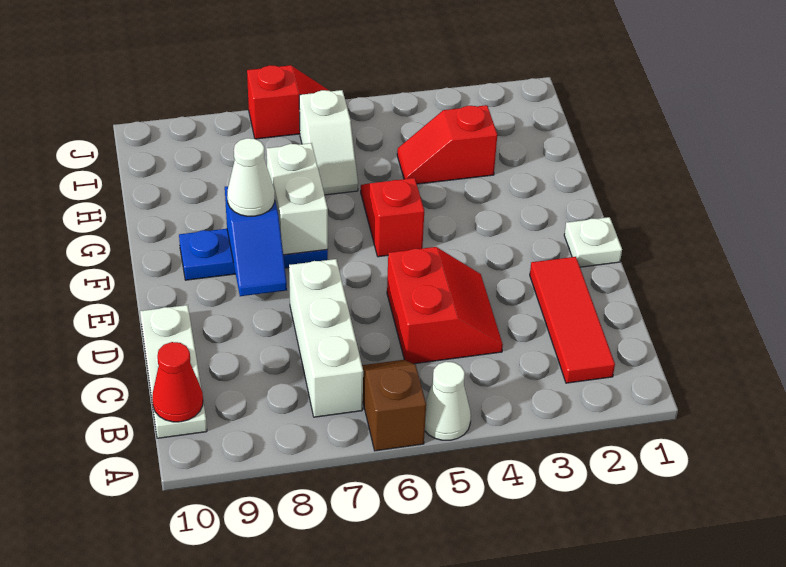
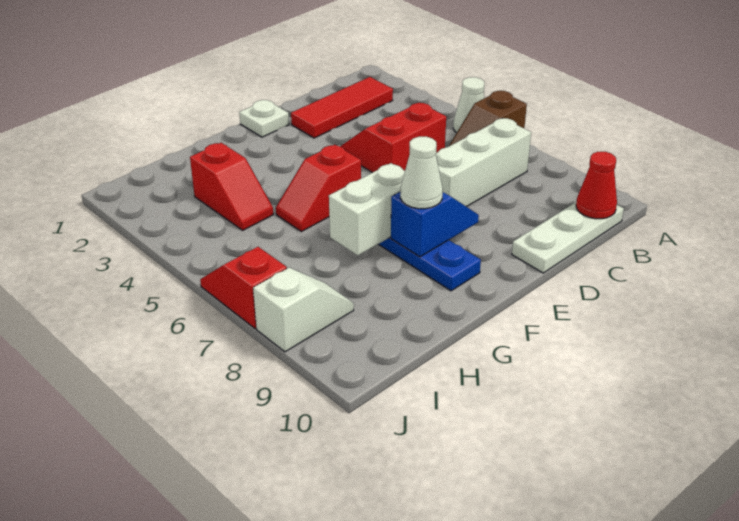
white 1x2 slope [299,90,358,195] -> white 1x2 slope moved to [253,268,354,352]

